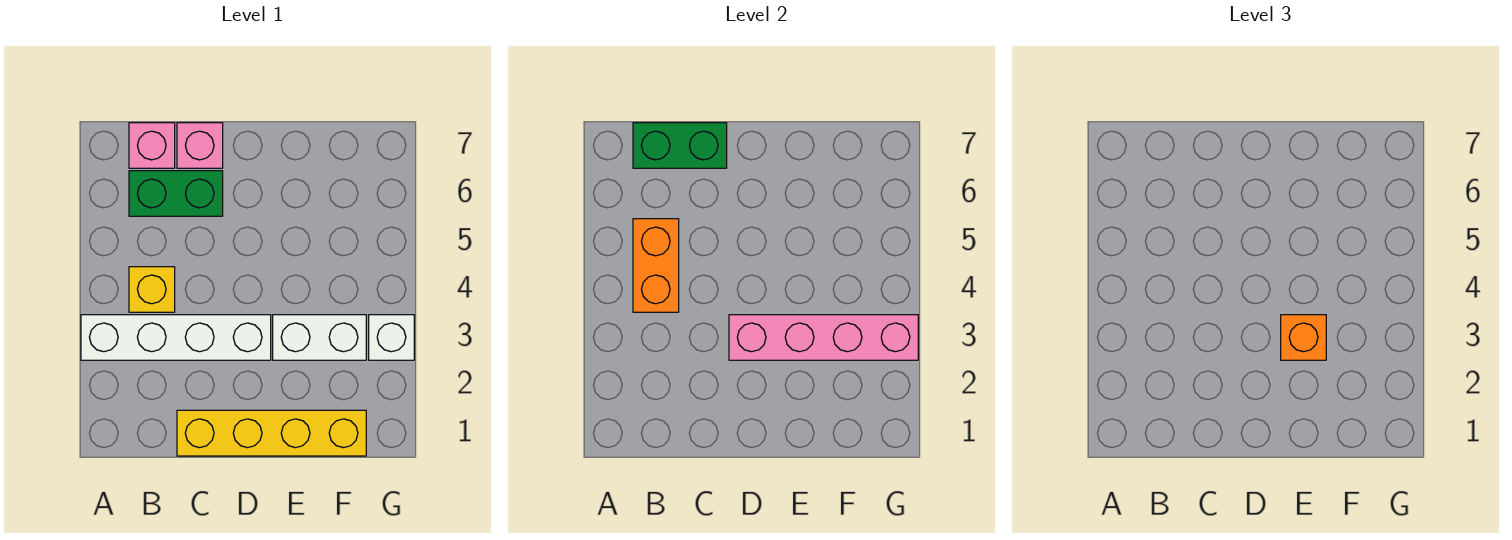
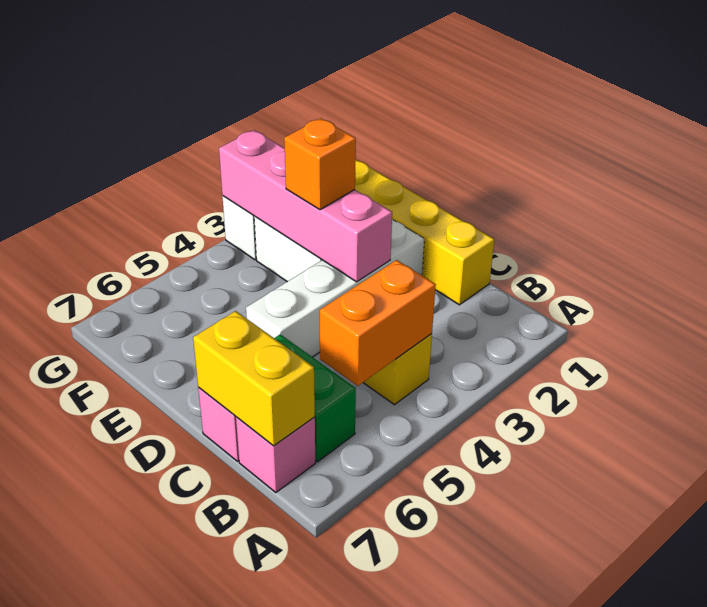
white 1x4 brick [81,315,271,360] -> white 1x4 brick turned to [246,220,424,357]
green 1x2 brick [633,123,727,168] -> yellow 1x2 brick [193,311,315,446]

